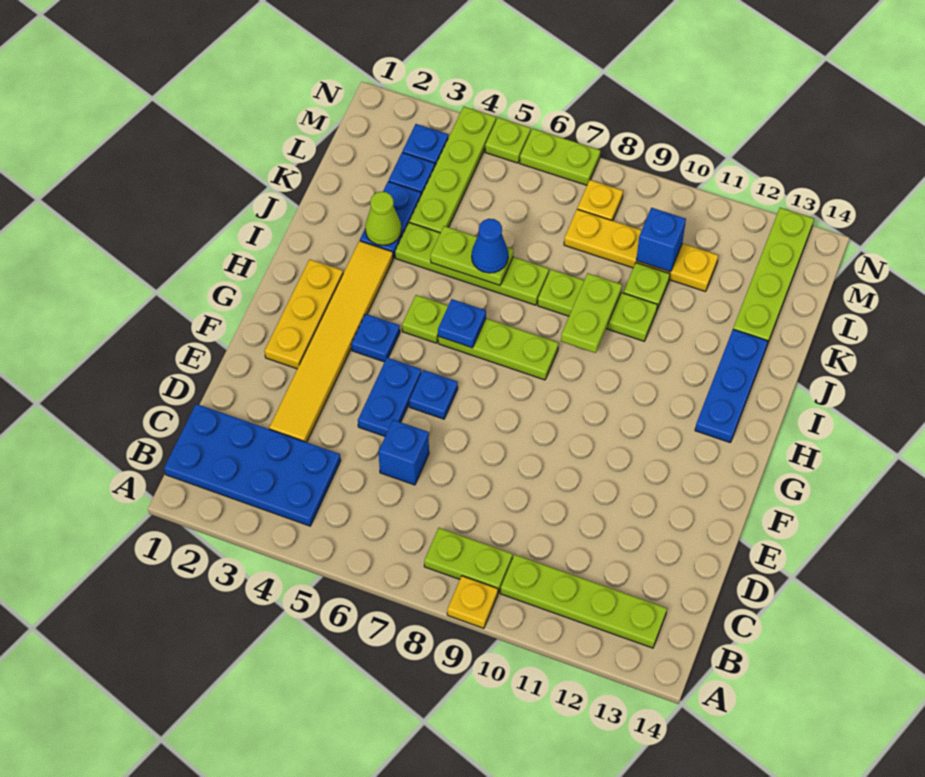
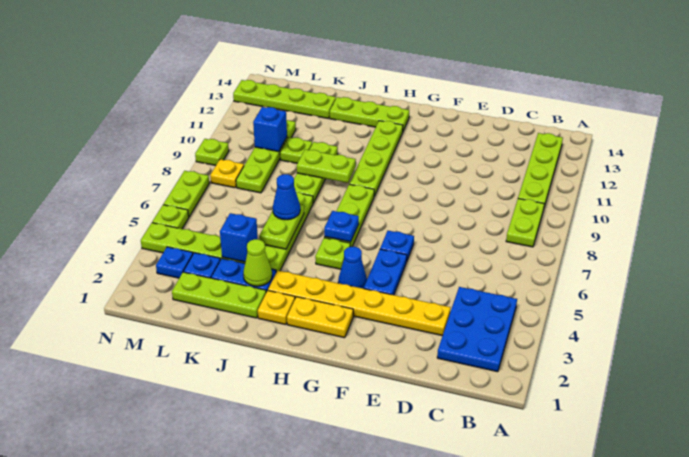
yellow 1x1 plate [447,576,498,628] -> yellow 1x1 plate moved to [258,291,295,325]
blue 2x4 plate [164,404,341,526] -> blue 2x3 plate [437,287,517,372]
yellow 1x6 tile [269,241,393,442] -> yellow 1x6 plate [268,271,451,336]
blue 1x1 brick [378,420,429,485] -> blue 1x1 brick moved to [220,213,258,262]
blue 1x2 plate [358,358,421,436] -> blue 1x2 plate turned to [364,249,407,295]
yellow 1x3 plate [265,259,343,369] -> yellow 1x2 plate [287,297,353,338]
blue 1x1 plate [351,314,400,362] -> blue 1x1 cone [338,246,367,289]
none -> lime 1x4 plate [350,121,403,196]
blue 1x3 plate [695,329,768,443] -> lime 1x3 plate [330,97,409,131]
none -> lime 1x3 plate [172,272,266,318]
yellow 1x4 plate [564,209,718,292] -> lime 1x4 plate [236,120,296,193]
none -> lime 1x1 plate [195,139,229,166]

